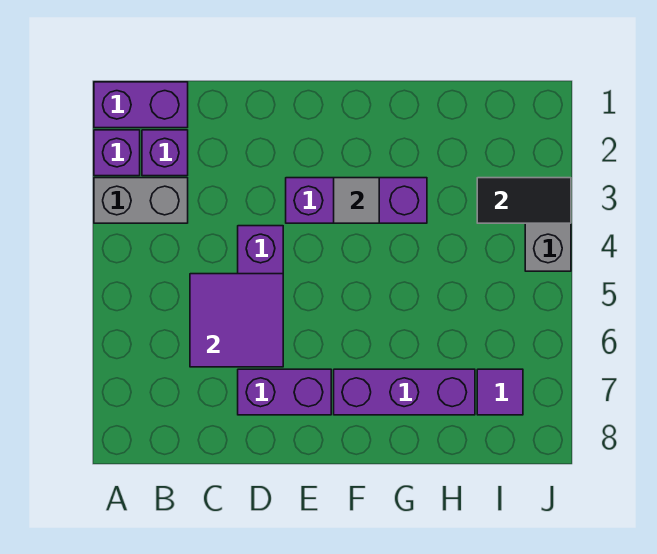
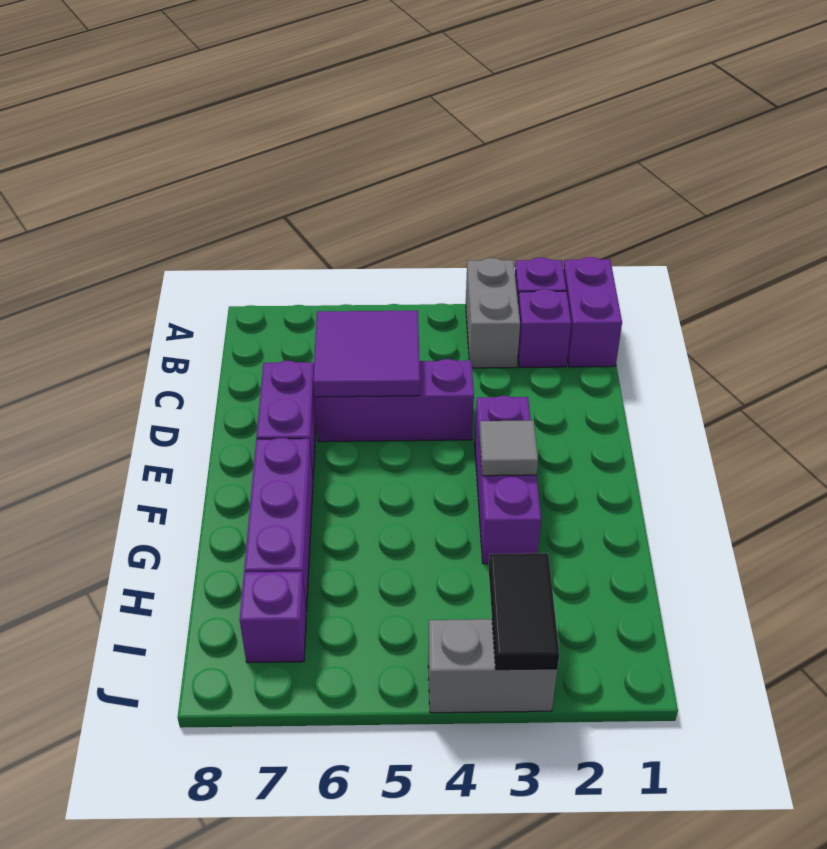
purple 1x1 tile [477,369,523,415] -> purple 1x1 brick [240,572,306,663]

